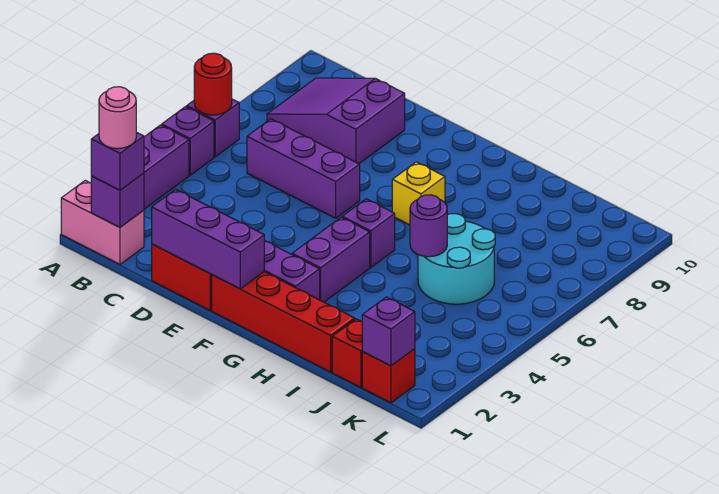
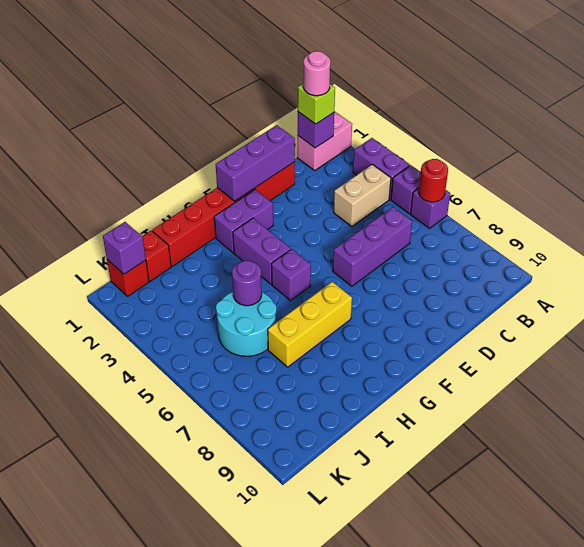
purple 1x1 brick [91,132,144,190] -> lime 1x1 brick [298,84,335,124]
none -> tan 1x2 brick [334,164,391,227]
purple 2x3 slope [267,78,405,164] -> none
yellow 1x1 brick [392,162,445,225] -> yellow 1x3 brick [268,282,352,367]

